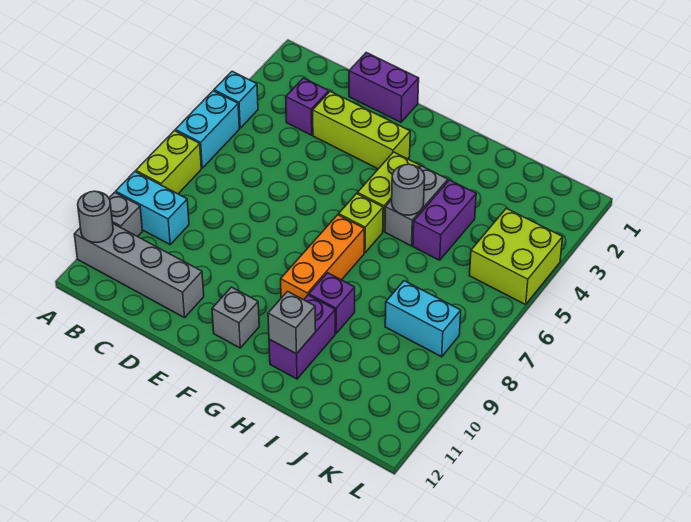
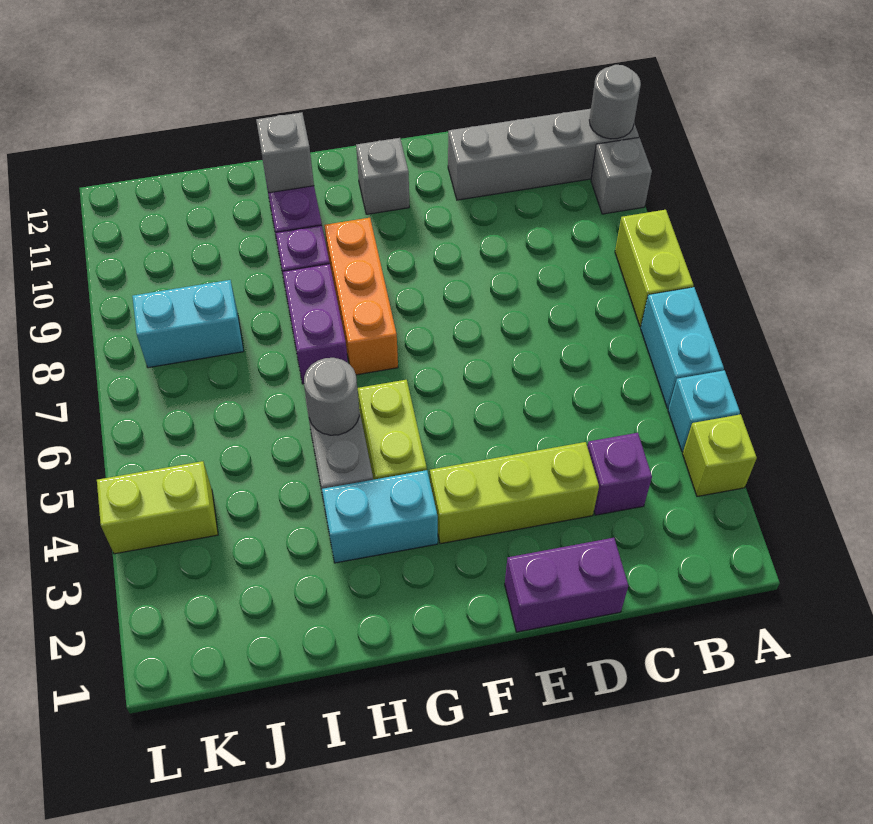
cyan 1x2 brick [116,172,189,244] -> cyan 1x2 brick moved to [322,470,438,563]
lime 1x1 brick [339,194,383,253] -> lime 1x1 brick moved to [683,414,757,497]
purple 1x2 brick [413,180,476,260] -> purple 1x2 brick moved to [283,264,348,384]
lime 2x2 brick [469,208,563,305] -> lime 1x2 brick [97,461,218,554]

